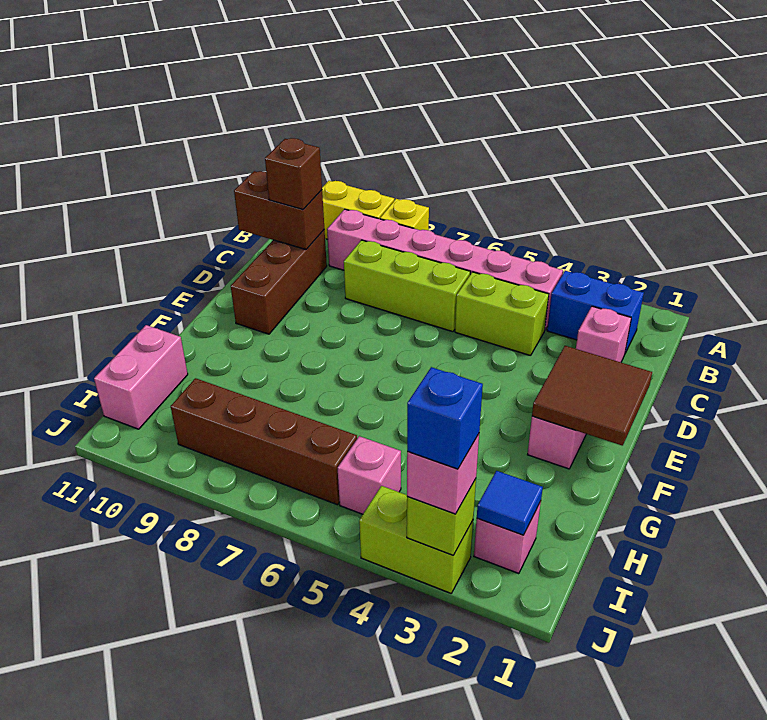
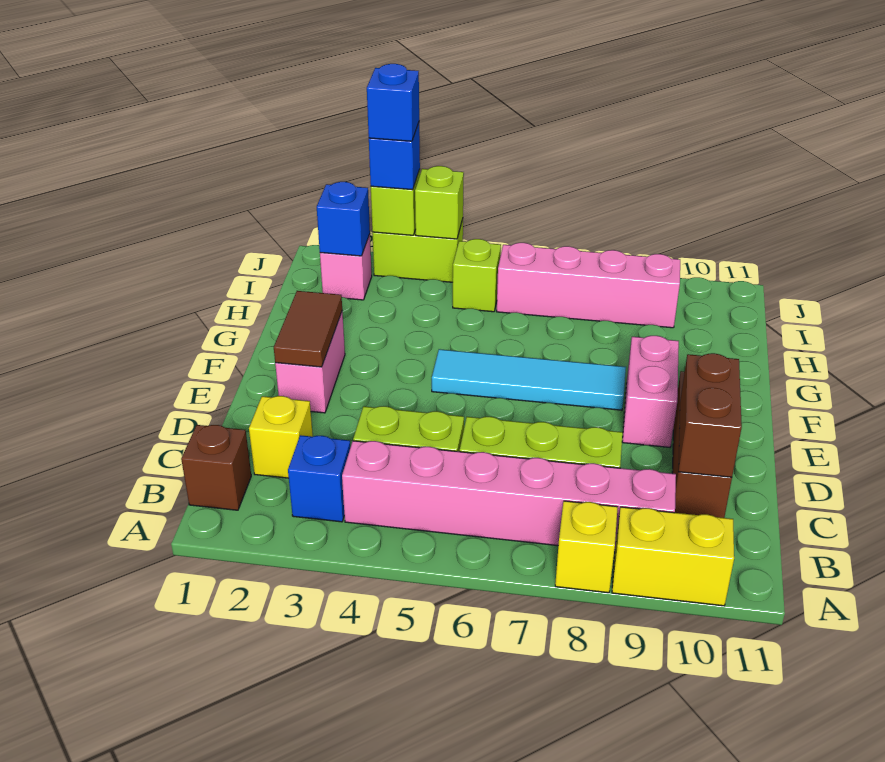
blue 1x2 brick [547,271,644,353] -> blue 1x1 brick [288,435,351,522]
pink 1x1 brick [576,306,631,362] -> yellow 1x1 brick [249,396,313,478]
brown 1x2 brick [234,171,324,249] -> brown 1x2 brick turned to [679,353,742,477]
brown 1x1 brick [265,138,322,209] -> brown 1x1 brick moved to [181,425,251,510]
brown 2x2 tile [532,346,652,446] -> brown 1x2 tile [274,291,342,367]
none -> cyan 1x4 tile [432,349,626,410]
pink 1x2 brick [94,325,188,429] -> pink 1x2 brick moved to [622,336,679,447]
blue 1x1 tile [477,471,543,535] -> blue 1x1 brick [317,182,370,256]
pink 1x1 brick [338,436,401,514] -> lime 1x1 brick [453,239,501,312]
brown 1x4 brick [171,378,357,505] -> pink 1x4 brick [497,243,680,328]
pink 1x1 brick [407,434,479,514] -> blue 1x1 brick [369,123,420,190]
none -> lime 1x1 brick [415,166,464,239]

